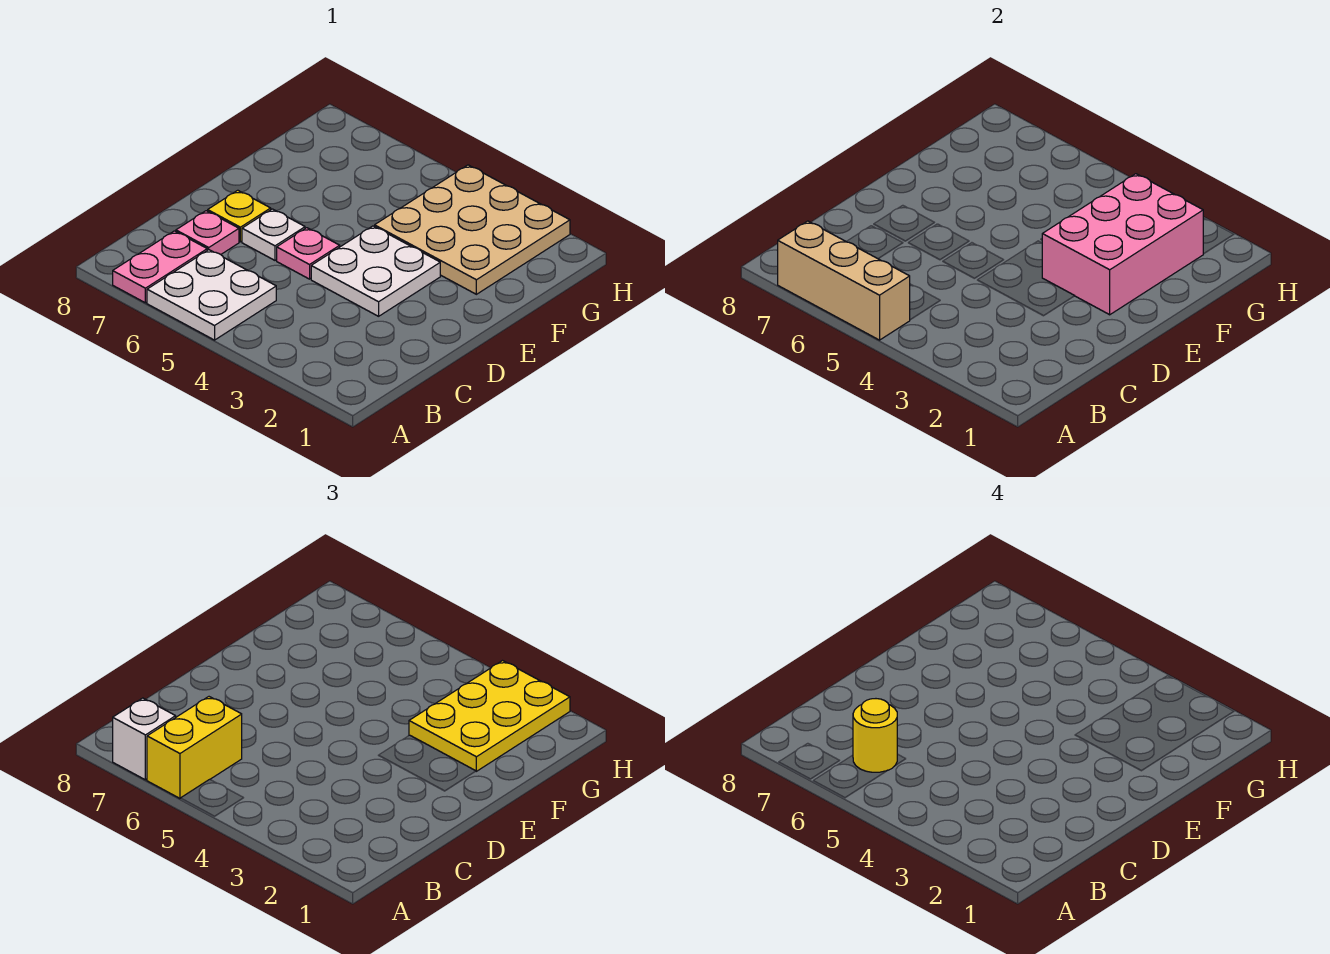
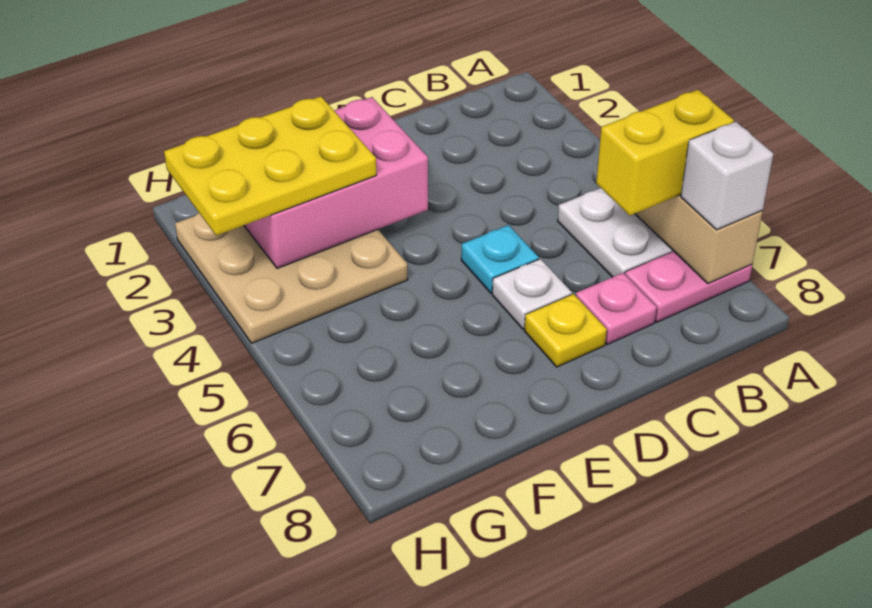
yellow 1x1 round brick [853,699,897,772] -> none
white 2x2 plate [311,226,440,316] -> none
pink 1x1 plate [277,228,340,279] -> cyan 1x1 plate [461,225,539,293]

